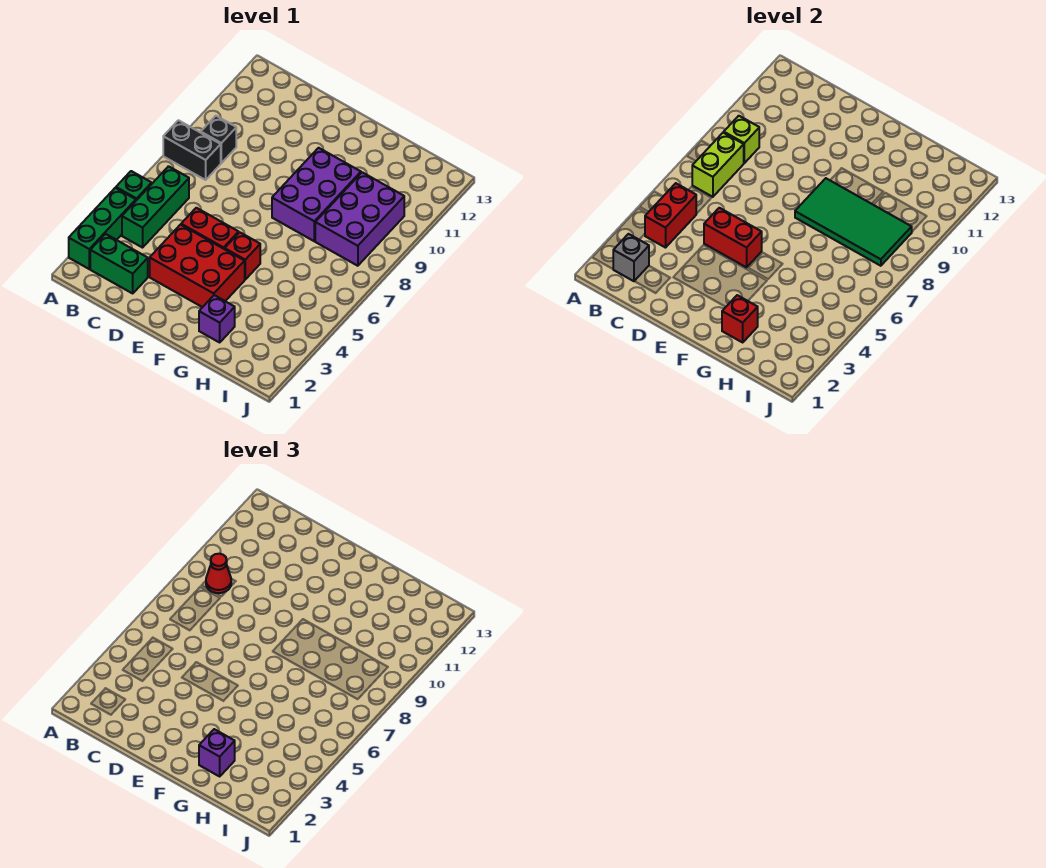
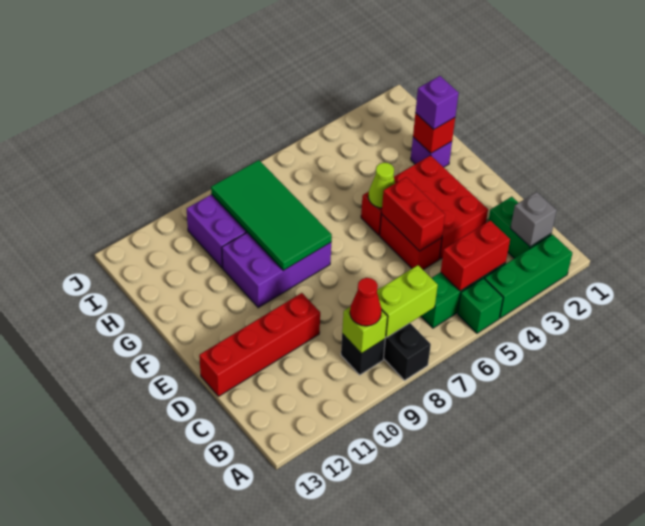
none -> red 1x4 brick [199,293,320,396]
none -> lime 1x1 cone [368,163,395,208]

